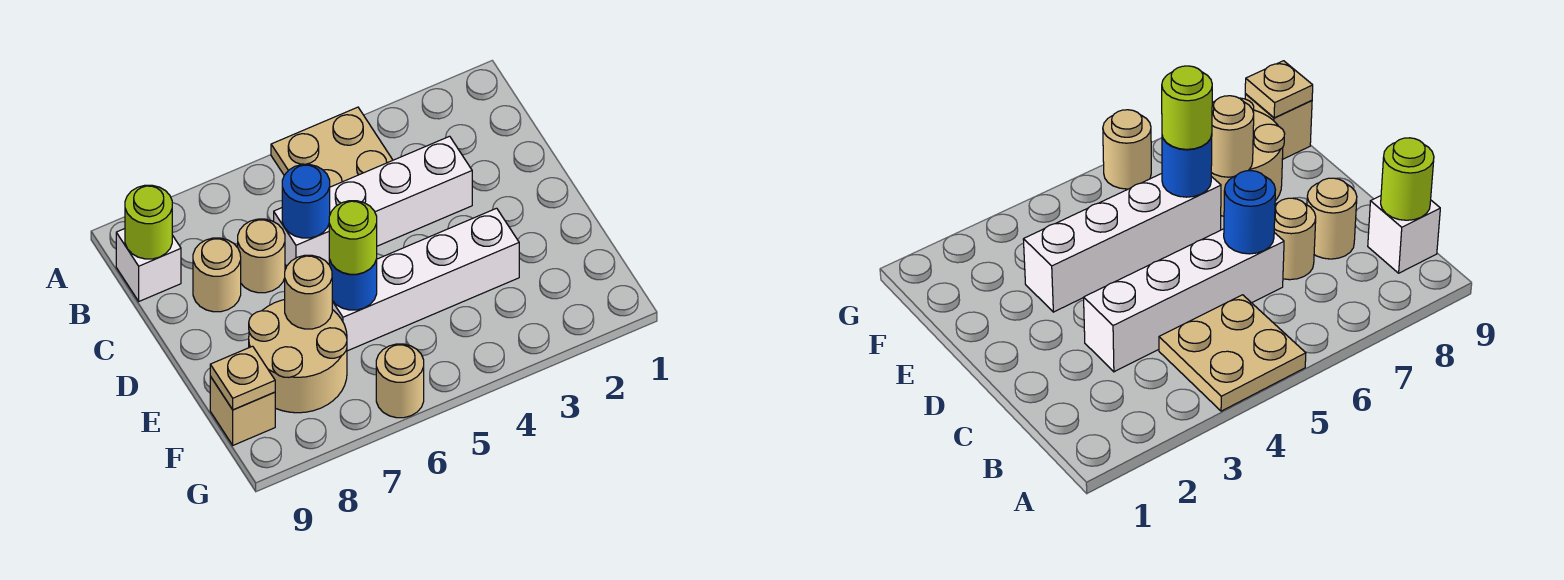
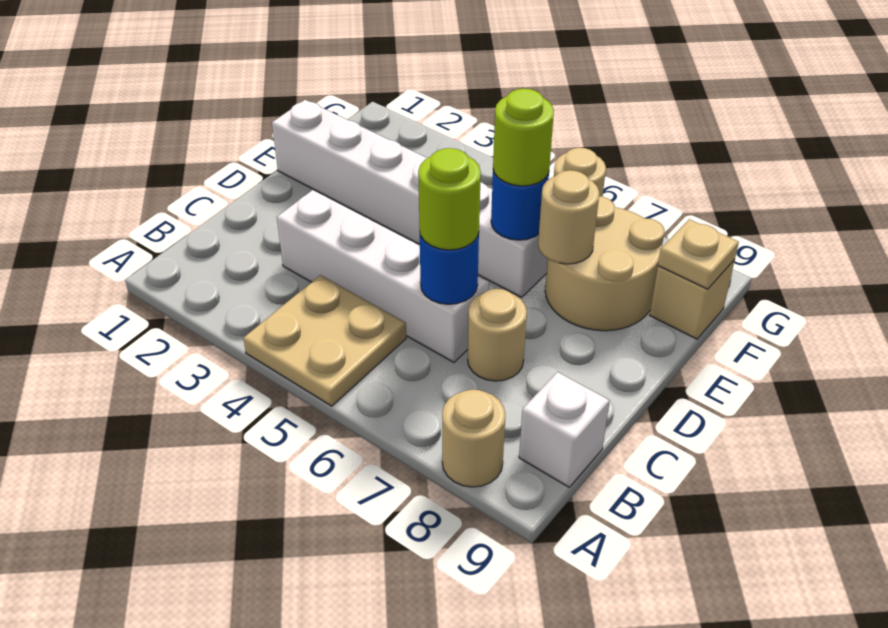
lime 1x1 round brick [125,185,172,259] -> lime 1x1 round brick moved to [418,148,481,250]
tan 1x1 round brick [193,238,241,312] -> tan 1x1 round brick moved to [442,390,505,487]
white 1x4 brick [332,208,519,351] -> white 1x6 brick [272,100,548,297]

